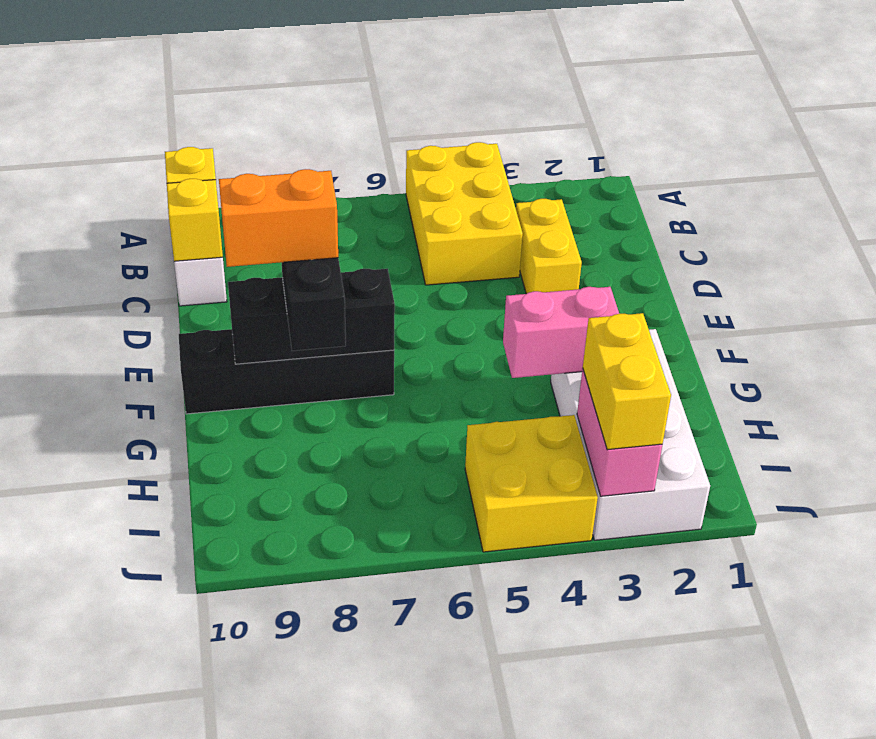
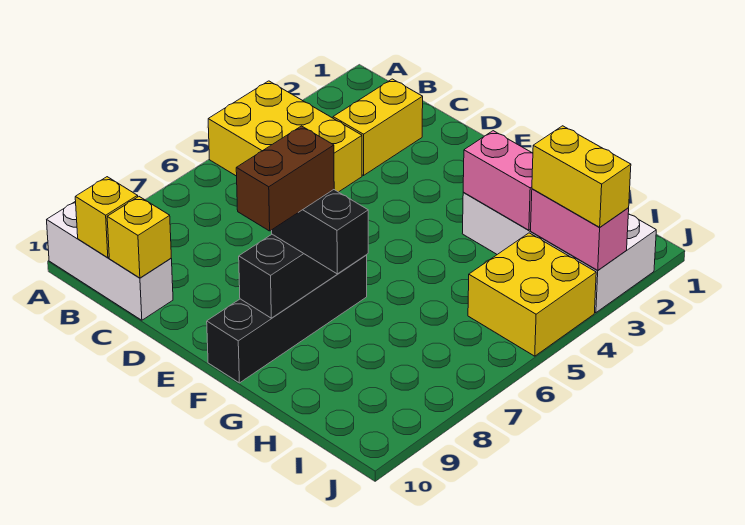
yellow 1x2 brick [516,199,582,294] -> yellow 1x2 brick turned to [333,79,423,175]
orange 1x2 brick [219,169,338,267] -> brown 1x2 brick [236,126,334,231]
pink 1x2 brick [503,287,619,378] -> pink 1x2 brick turned to [463,131,533,230]

